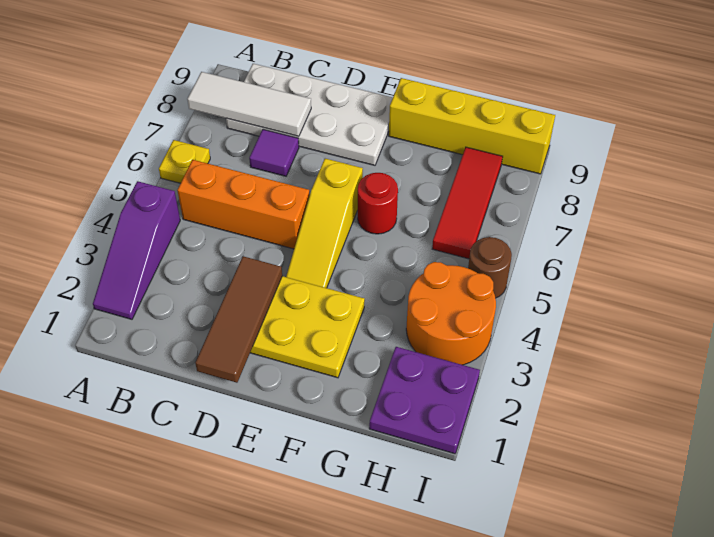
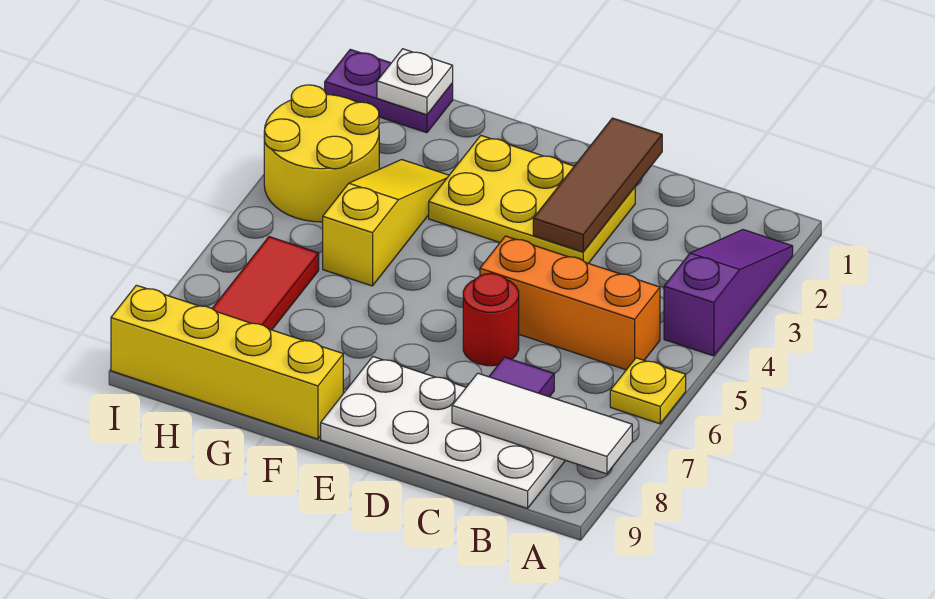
yellow 1x3 slope [286,159,363,288] -> yellow 1x3 slope moved to [323,160,449,286]
red 1x1 round brick [358,173,398,234] -> red 1x1 round brick moved to [463,273,519,366]
purple 2x2 plate [369,347,480,454] -> purple 1x2 plate [325,49,453,133]
none -> white 1x1 plate [377,49,453,115]
orange 2x2 round brick [406,262,496,365] -> yellow 2x2 round brick [264,85,379,222]
brown 1x1 round brick [468,237,512,298] -> none

